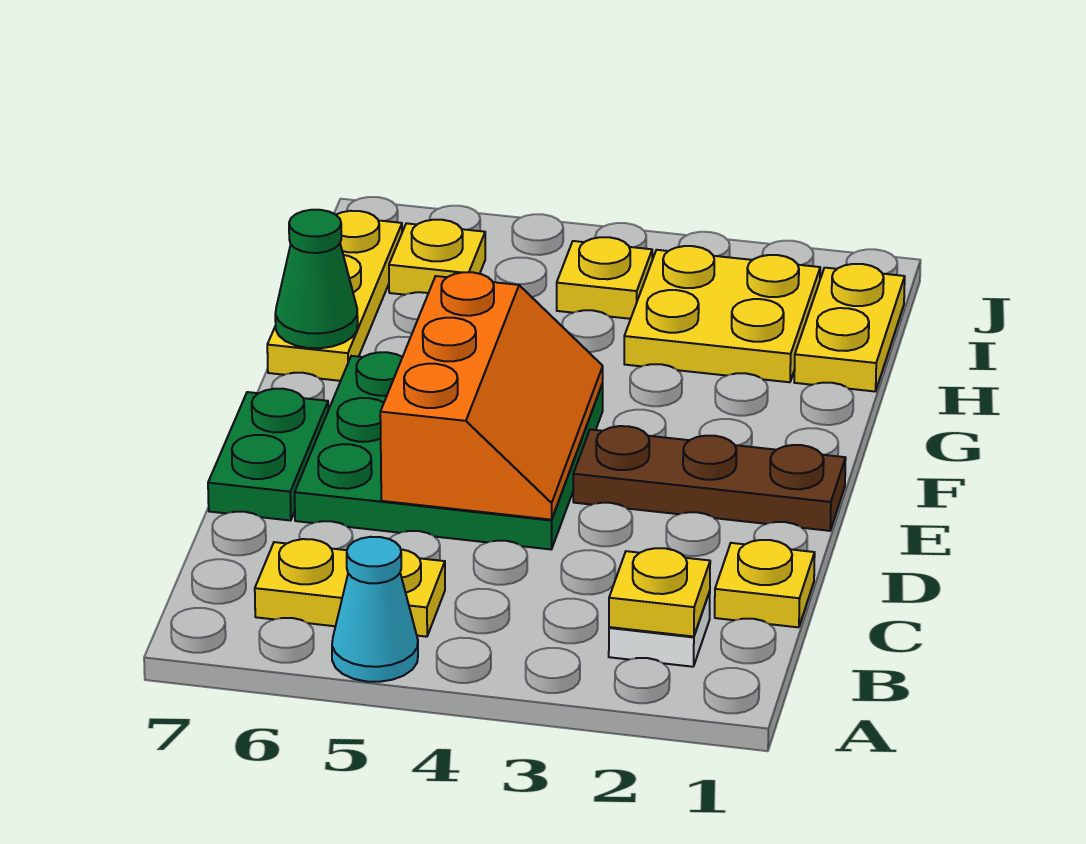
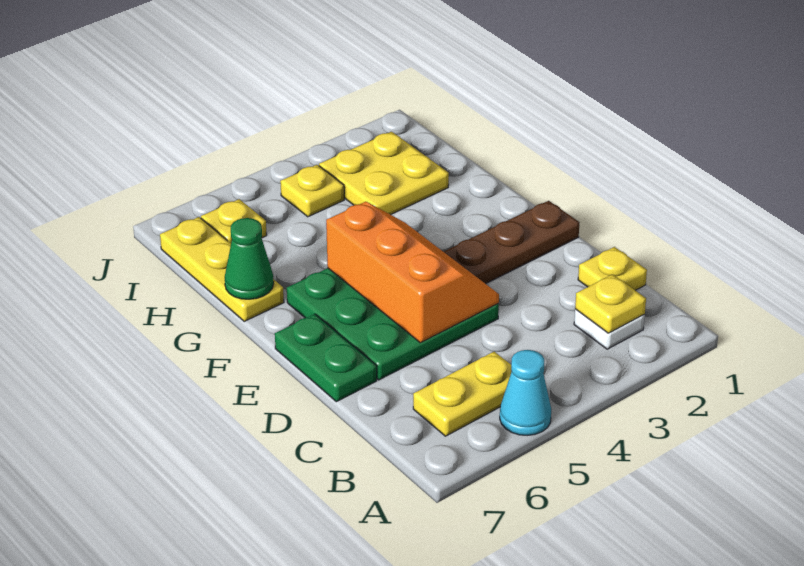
yellow 1x2 plate [794,264,905,391] -> none

